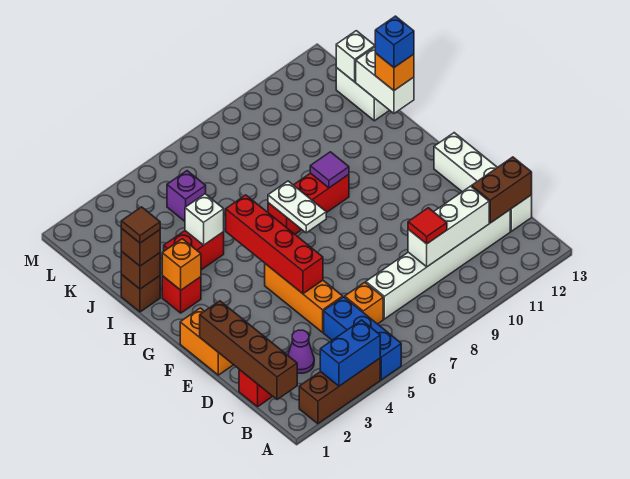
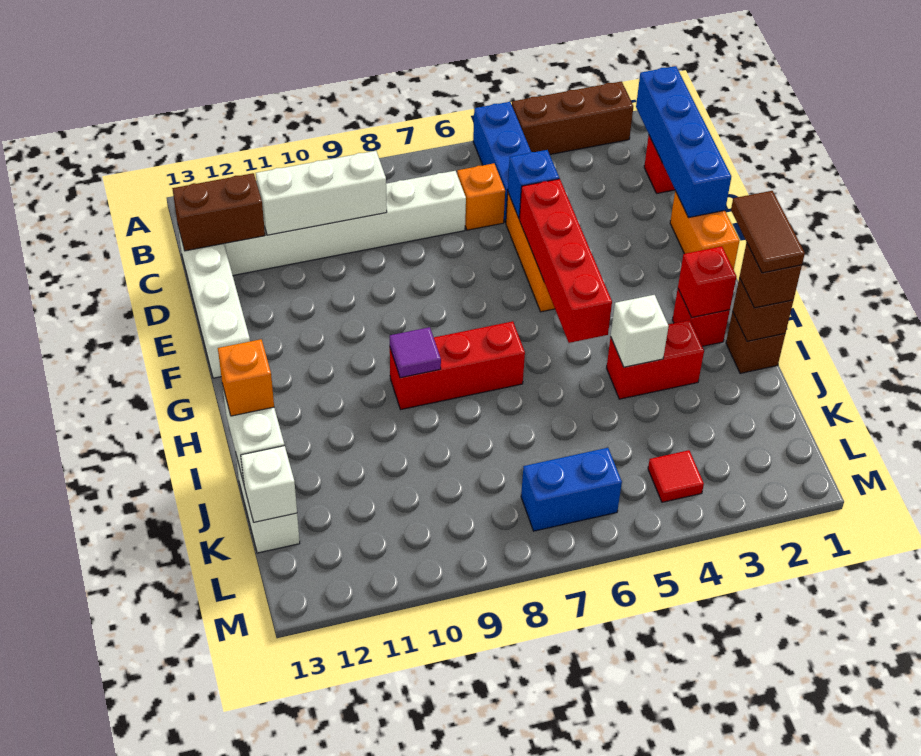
blue 1x2 brick [320,320,380,386] -> blue 1x2 brick moved to [521,448,622,531]
brown 1x4 brick [200,301,297,400] -> blue 1x4 brick [636,66,731,218]
purple 1x1 cone [288,330,314,373] -> none
red 1x1 tile [408,208,447,244] -> red 1x1 tile moved to [648,450,704,502]
white 1x2 plate [268,181,326,233] -> none
orange 1x1 brick [162,239,201,290] -> red 1x1 brick [678,246,737,317]
brown 1x1 tile [121,207,160,243] -> brown 1x2 tile [731,191,805,273]
blue 1x1 brick [375,16,414,68] -> blue 1x1 brick moved to [508,150,559,219]
purple 1x1 brick [167,171,206,221] -> none

